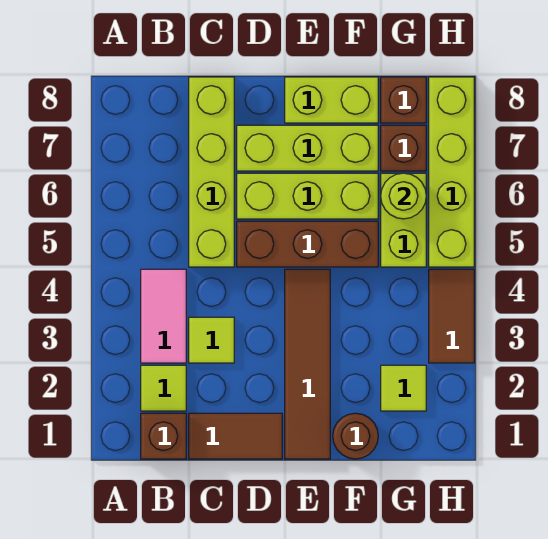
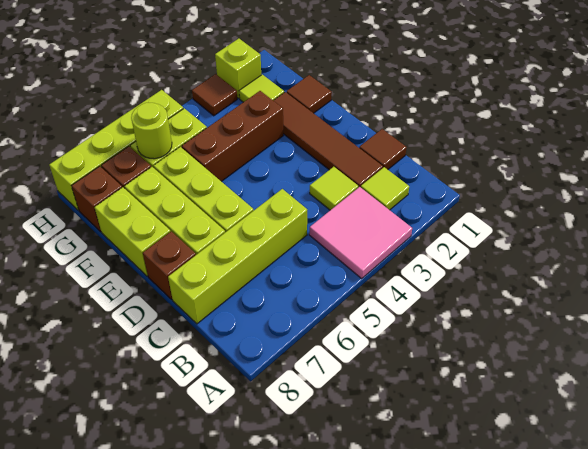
brown 1x1 brick [141,413,186,459] -> brown 1x1 brick moved to [143,231,196,299]
pink 1x2 tile [141,269,186,363] -> pink 2x2 tile [309,187,412,278]
brown 1x2 tile [189,413,282,459] -> brown 1x1 tile [359,129,407,169]
brown 1x3 brick [237,221,378,267] -> brown 1x3 brick turned to [182,91,283,181]
brown 1x4 tile [285,269,330,459] -> brown 1x4 tile turned to [273,92,383,188]
brown 1x1 round brick [333,413,378,459] -> brown 1x1 tile [287,75,332,113]
none -> lime 1x1 brick [215,39,261,98]
brown 1x2 tile [429,269,474,363] -> brown 1x1 tile [192,74,237,116]

